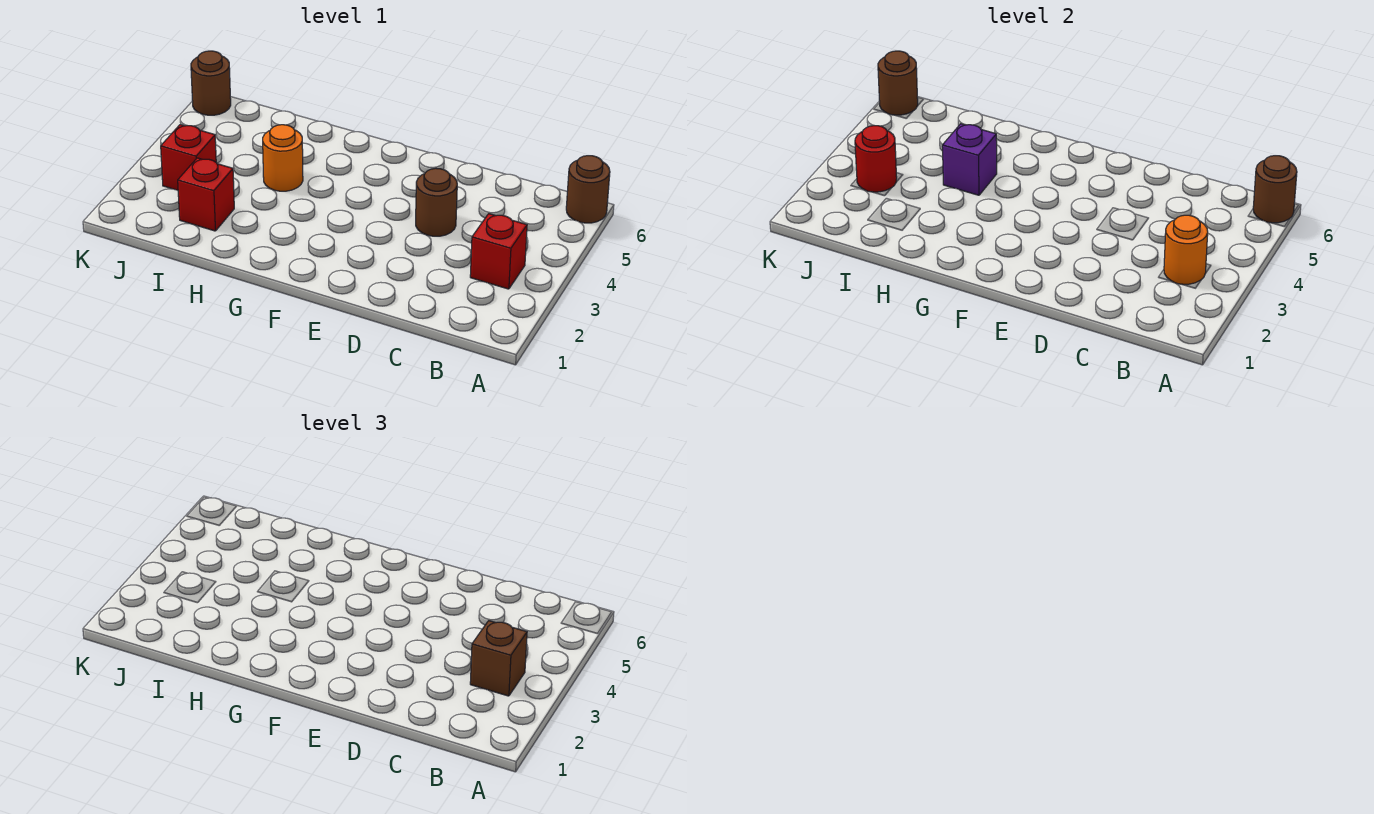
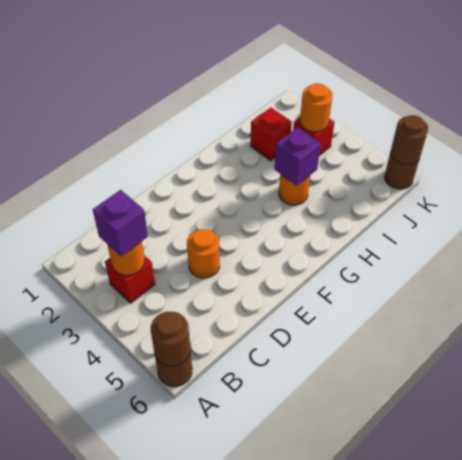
brown 1x1 brick [470,621,527,696] -> purple 1x1 brick [93,190,148,256]
brown 1x1 round brick [416,168,457,236] -> orange 1x1 round brick [187,229,220,278]
red 1x1 round brick [855,126,897,192] -> orange 1x1 round brick [300,83,332,132]

